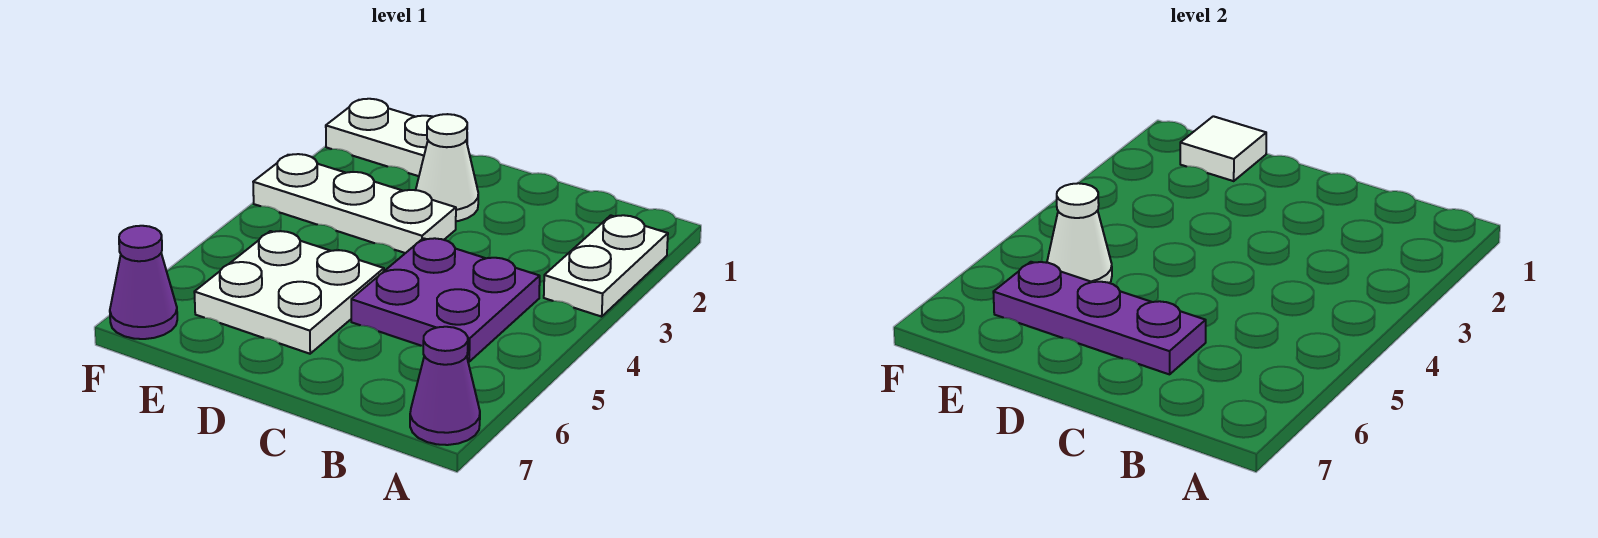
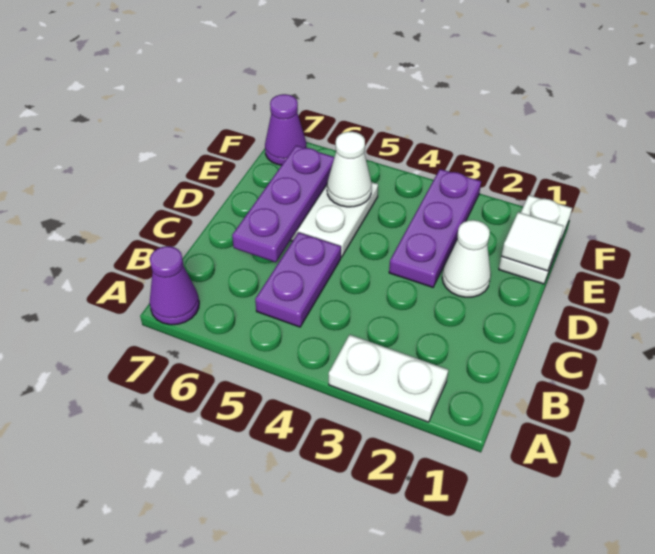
purple 2x2 plate [351,238,540,362] -> purple 1x2 plate [255,232,341,327]
white 1x3 plate [253,154,456,253] -> purple 1x3 plate [389,169,481,287]

